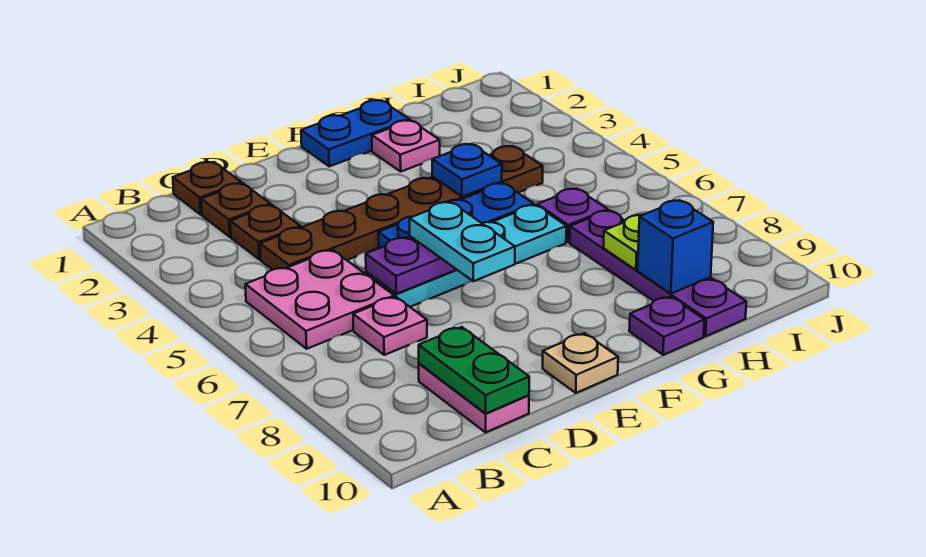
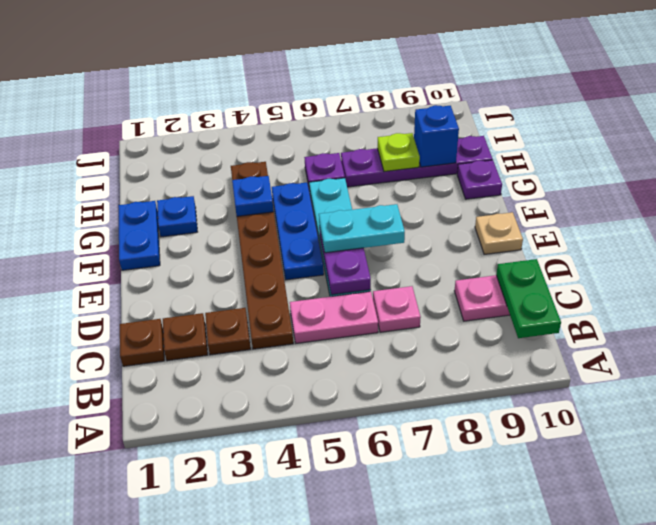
pink 2x2 plate [245,250,394,349] -> pink 1x2 plate [290,292,378,343]
green 1x2 plate [419,327,529,413] -> green 1x2 plate turned to [496,259,561,338]
pink 1x1 plate [372,120,440,172] -> blue 1x1 plate [157,196,197,237]

